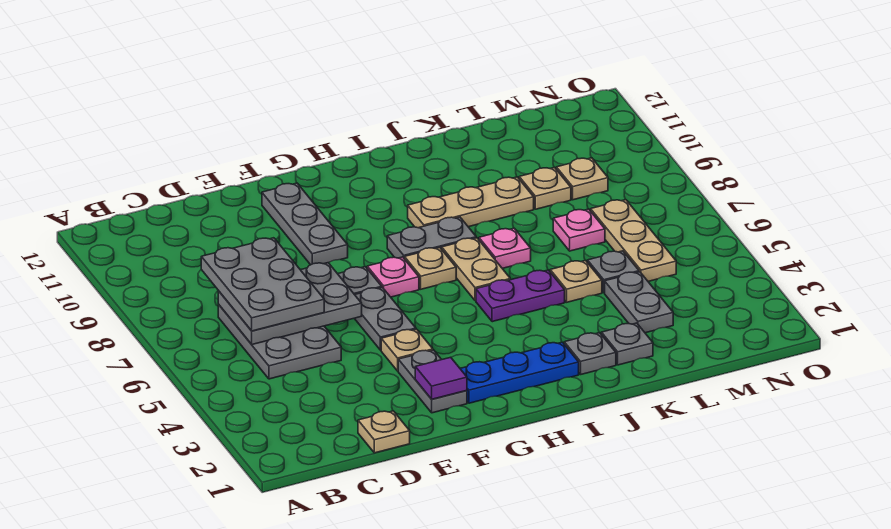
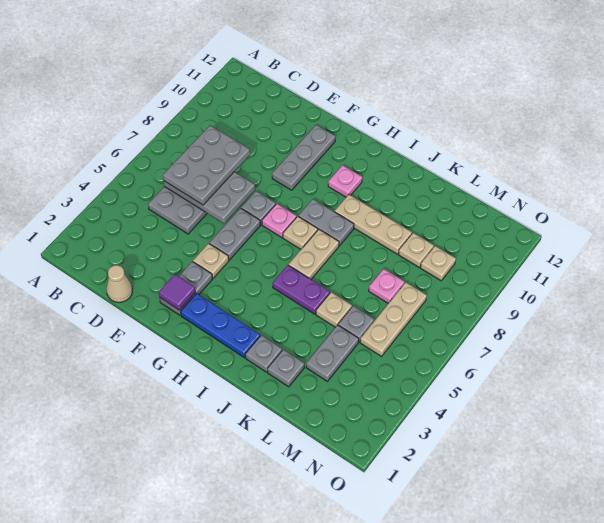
tan 1x1 plate [358,411,410,453] -> tan 1x1 cone [107,265,132,302]
pink 1x1 plate [479,228,531,268] -> pink 1x1 plate moved to [328,165,362,197]

